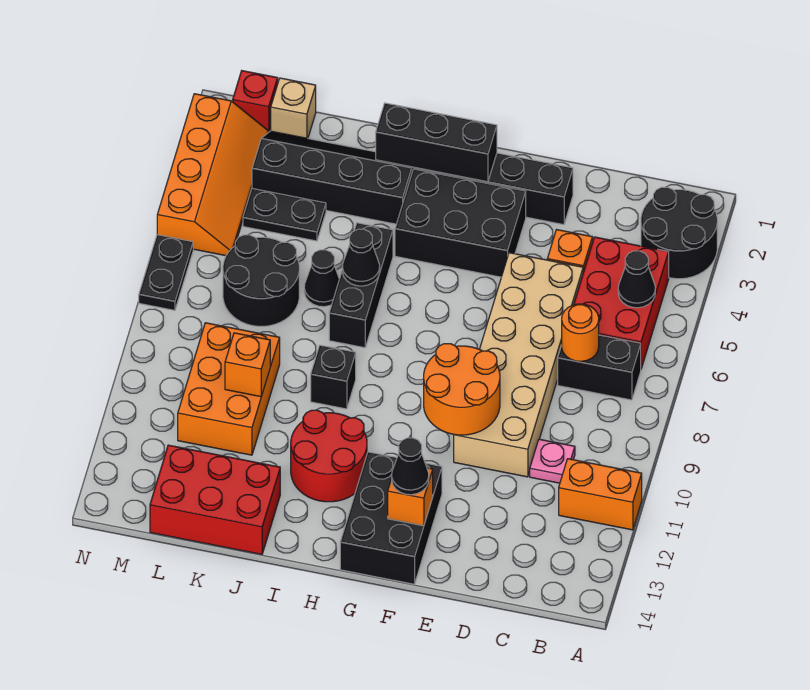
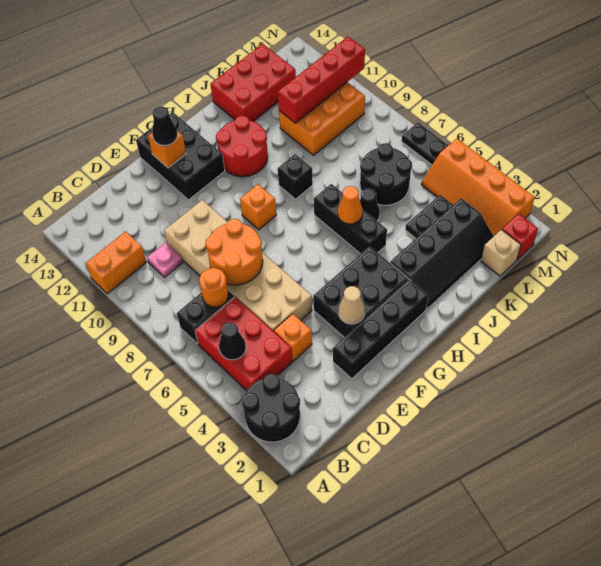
orange 2x2 round brick [424,344,500,435] -> orange 2x2 round brick moved to [206,219,263,285]
none -> tan 1x1 cone [339,286,365,324]
black 1x3 brick [376,103,497,182] -> none
black 1x1 cone [342,229,380,286] -> orange 1x1 cone [338,186,363,224]
orange 2x3 brick [178,323,280,455] -> orange 2x3 brick turned to [279,82,365,155]
orange 1x1 brick [225,333,270,397] -> orange 1x1 brick moved to [240,184,276,230]
none -> red 1x4 brick [278,36,365,123]

